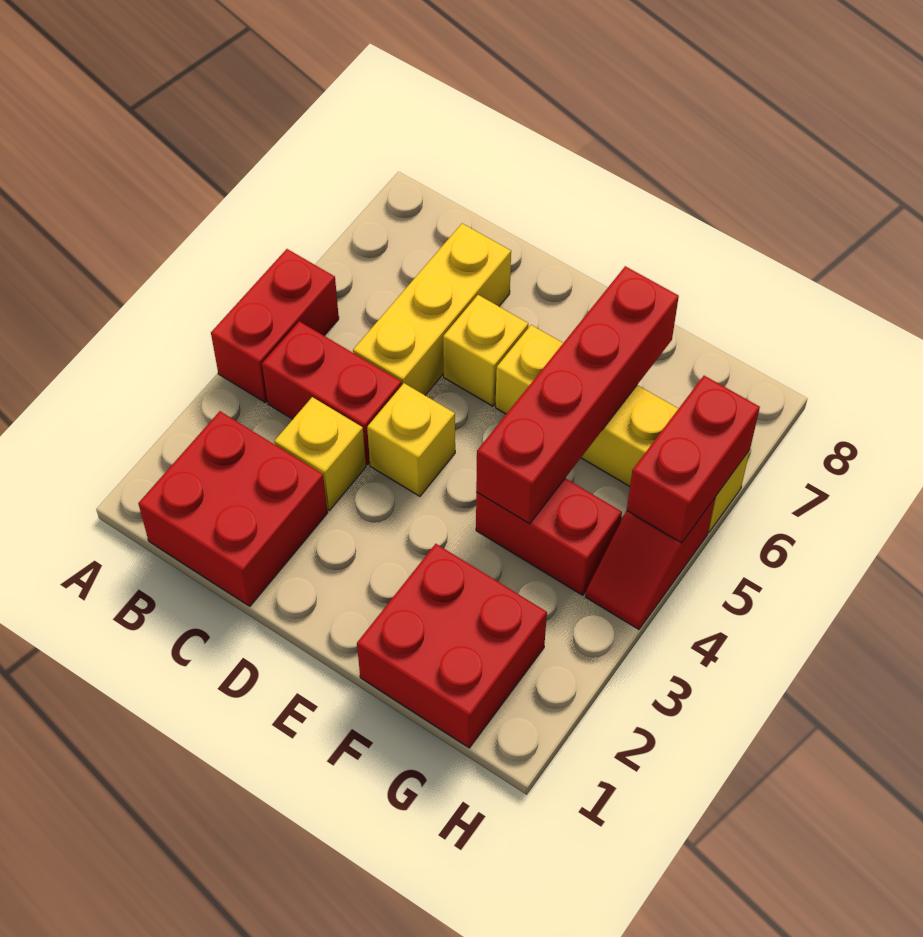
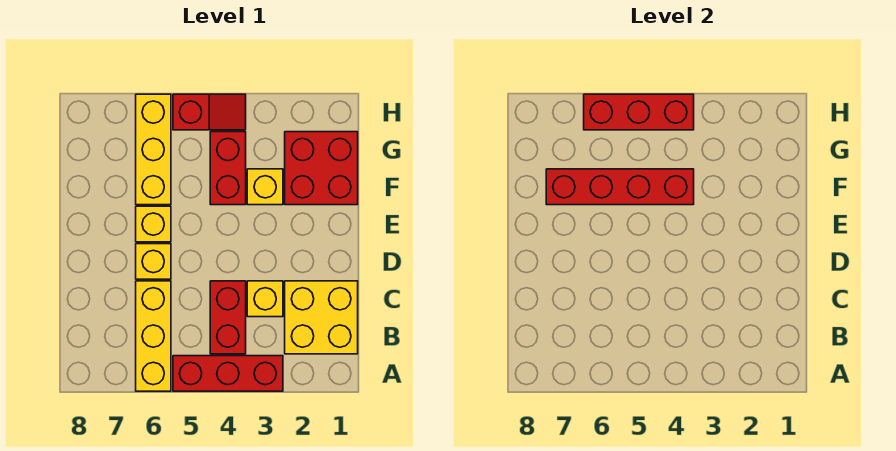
red 1x2 brick [211,249,339,403] -> red 1x3 brick [173,356,283,391]
red 2x2 brick [138,411,328,606] -> yellow 2x2 brick [285,281,358,354]
yellow 1x3 brick [353,224,511,395] -> yellow 1x3 brick turned to [136,281,171,391]
yellow 1x1 brick [367,383,455,496] -> yellow 1x1 brick moved to [247,169,283,205]
red 1x2 brick [627,376,760,543] -> red 1x3 brick [584,94,694,130]

